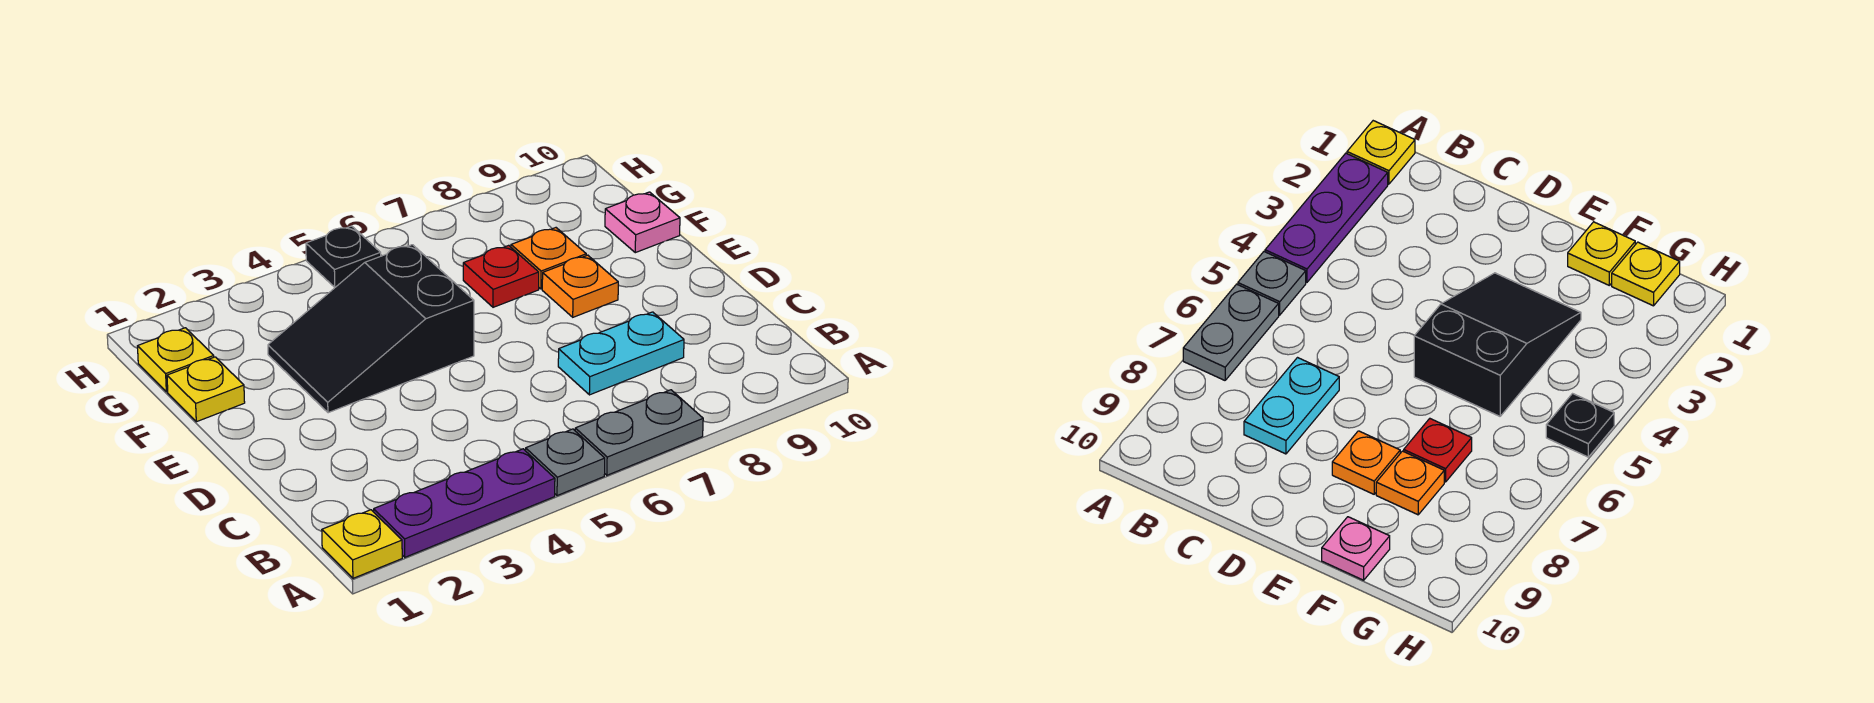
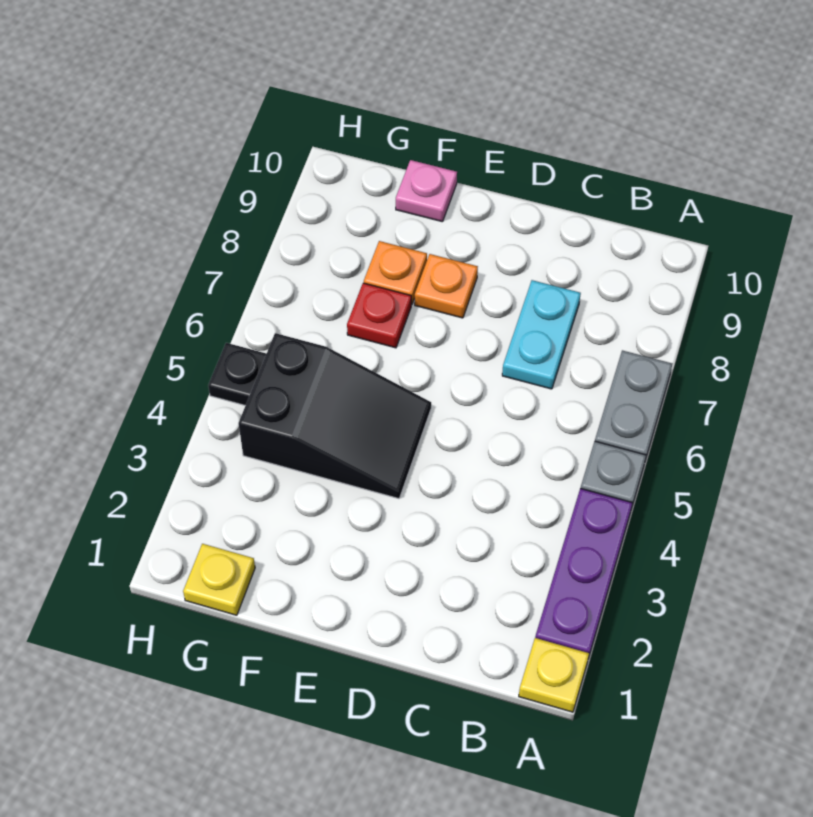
black 2x3 slope [268,245,474,413] -> black 2x3 slope turned to [239,333,431,499]
yellow 1x1 plate [167,357,245,422] -> none

